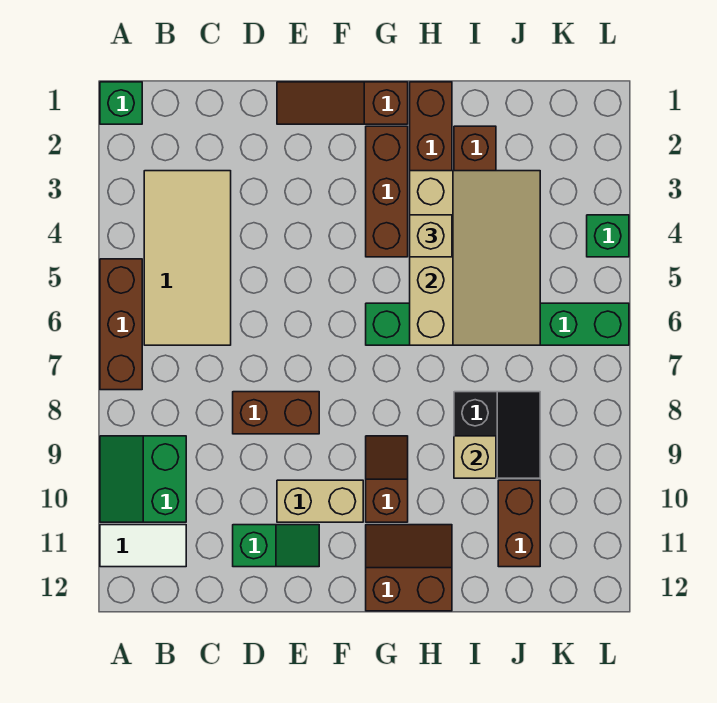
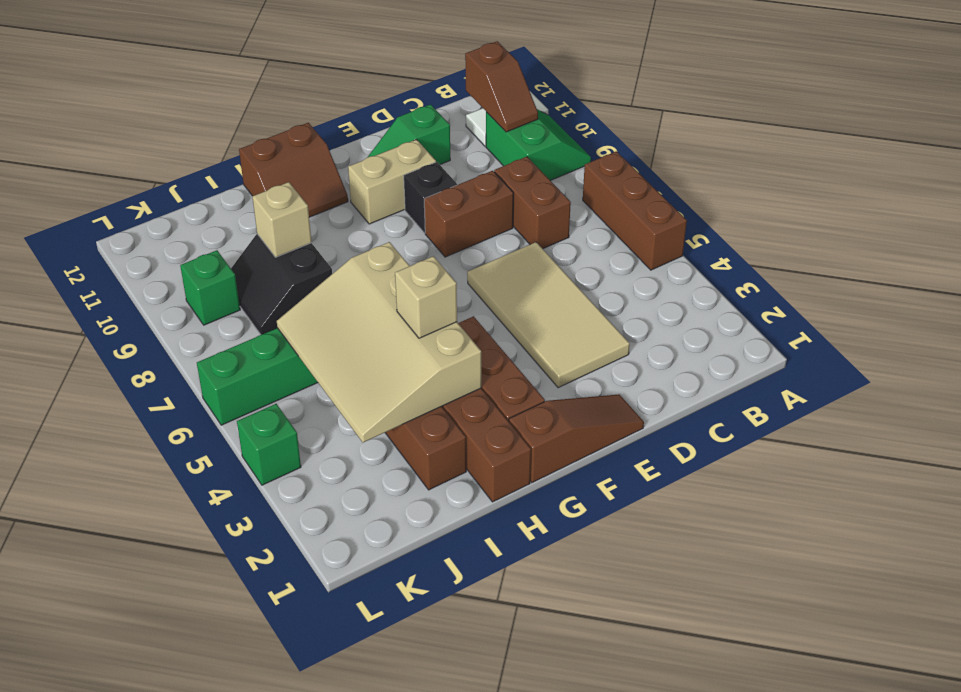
green 1x1 brick [100,82,142,124] -> green 1x1 brick moved to [180,250,240,325]
tan 2x4 tile [144,171,231,345] -> tan 2x4 tile moved to [467,242,630,388]
none -> black 1x1 brick [404,162,457,233]
brown 1x2 slope [366,436,408,522] -> brown 1x2 slope moved to [465,41,538,132]
brown 1x2 brick [498,480,540,567] -> brown 1x2 brick moved to [494,157,571,249]

